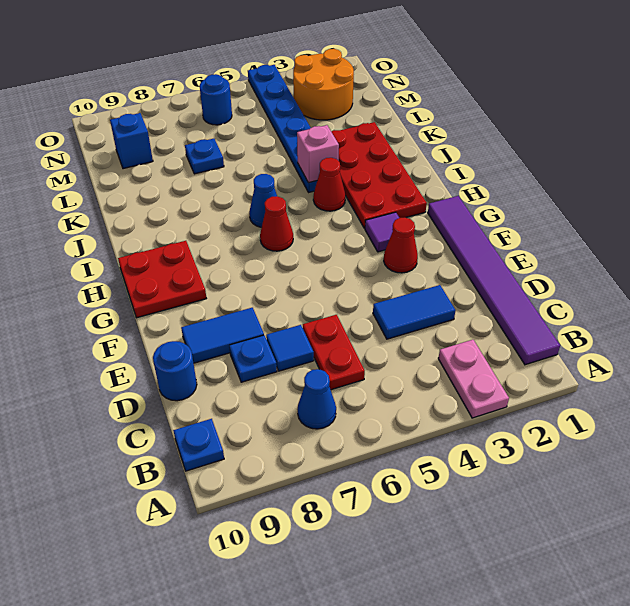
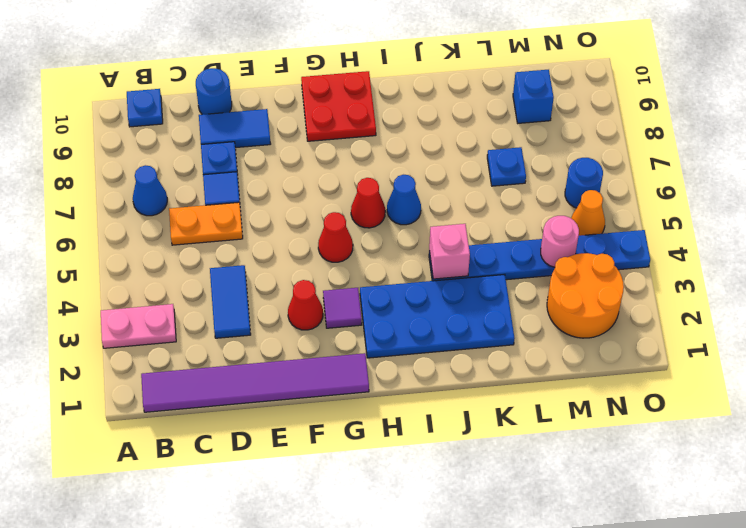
red 1x2 plate [303,315,365,390] -> orange 1x2 plate [169,202,243,245]
blue 1x2 tile [181,308,264,363] -> blue 1x2 tile turned to [199,109,271,148]
red 2x4 plate [331,122,427,229] -> blue 2x4 plate [360,275,515,358]
red 1x1 cone [313,158,345,211] -> red 1x1 cone moved to [318,212,353,262]
none -> pink 1x1 round brick [541,216,579,267]
none -> orange 1x1 cone [571,190,605,236]

